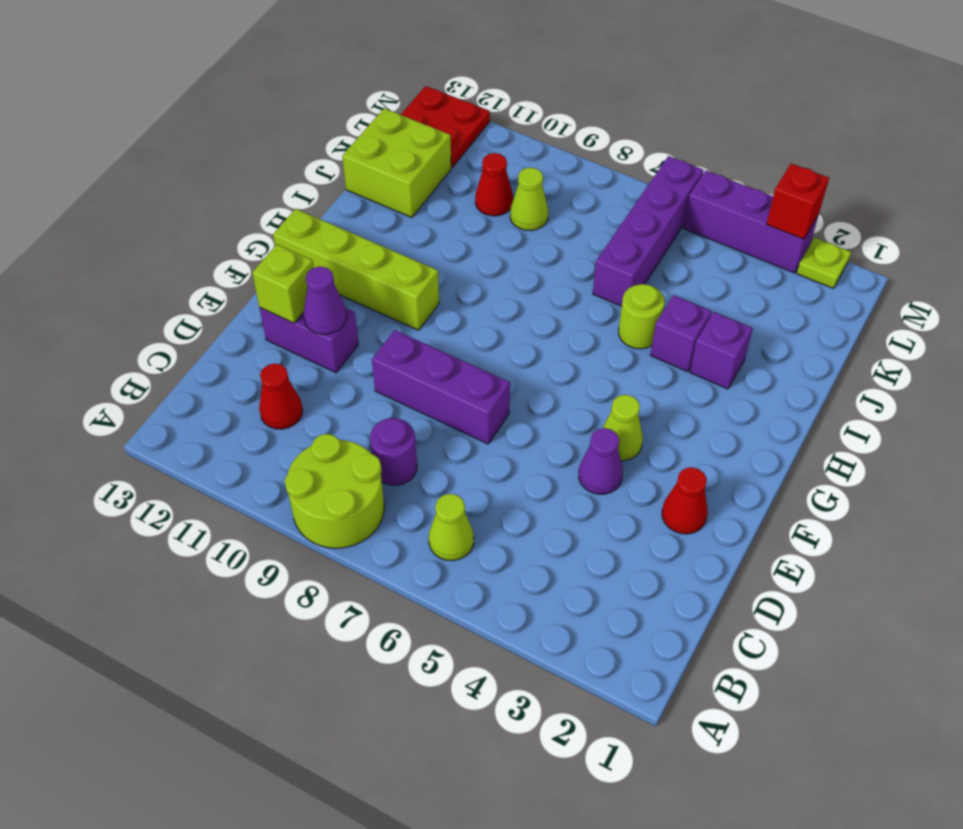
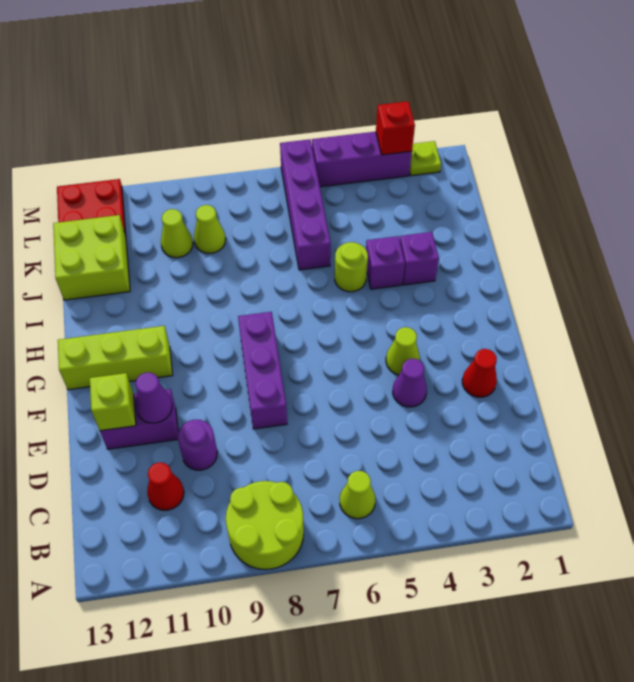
purple 1x1 round brick [370,418,417,485] -> purple 1x1 round brick moved to [177,420,217,470]
purple 1x3 brick [372,330,510,444] -> purple 1x3 brick turned to [238,312,287,429]
lime 1x4 brick [273,209,439,330] -> lime 1x3 brick [58,326,173,390]
red 1x1 cone [475,153,513,216] -> lime 1x1 cone [161,209,193,258]

